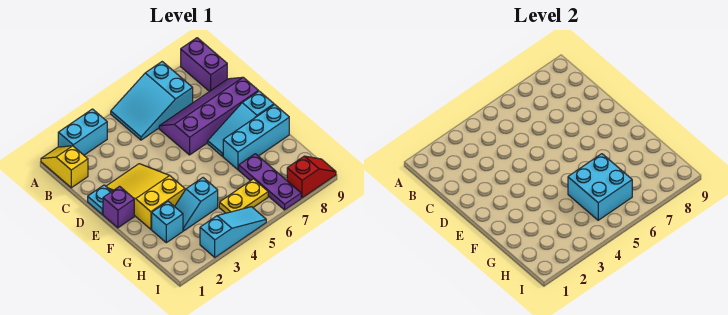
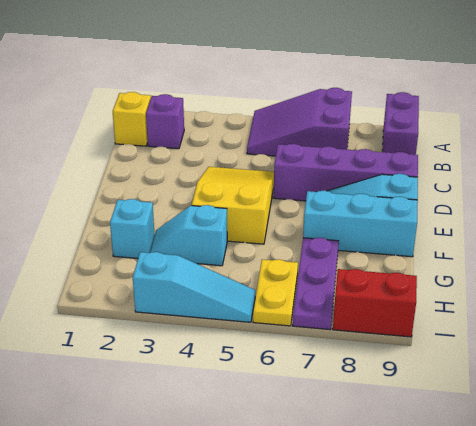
cyan 1x2 brick [58,109,107,155] -> none
cyan 2x3 slope [111,62,193,140] -> purple 2x3 slope [247,88,352,156]
cyan 1x1 plate [88,185,112,214] -> none
yellow 2x3 slope [106,164,185,229] -> yellow 2x3 slope moved to [192,167,274,244]
purple 1x1 brick [103,186,134,228] -> purple 1x1 brick moved to [146,94,184,149]
cyan 2x2 brick [568,154,632,220] -> none
yellow 1x2 plate [219,179,268,213] -> yellow 1x2 plate turned to [253,259,298,326]
red 1x2 slope [287,156,336,198] -> red 1x2 brick [333,269,417,337]

